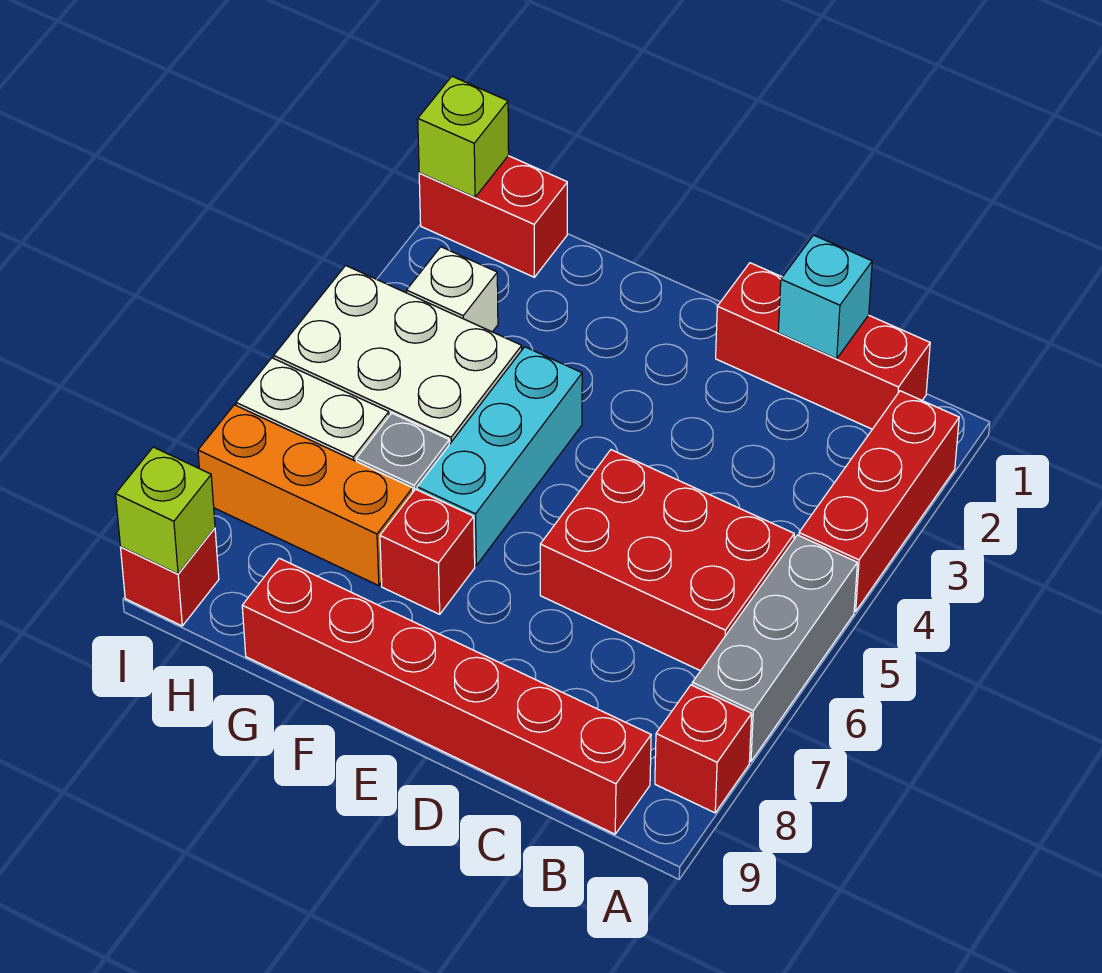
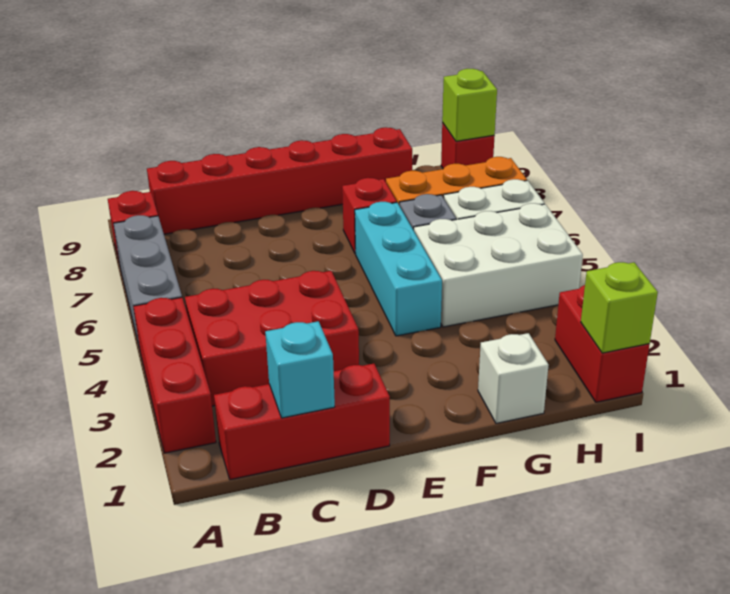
red 2x3 brick [540,450,794,671] -> red 2x3 brick moved to [185,271,359,406]
red 1x2 brick [419,156,567,277] -> red 1x2 brick turned to [555,285,650,402]
white 1x1 brick [407,247,498,332] -> white 1x1 brick moved to [478,333,548,423]

